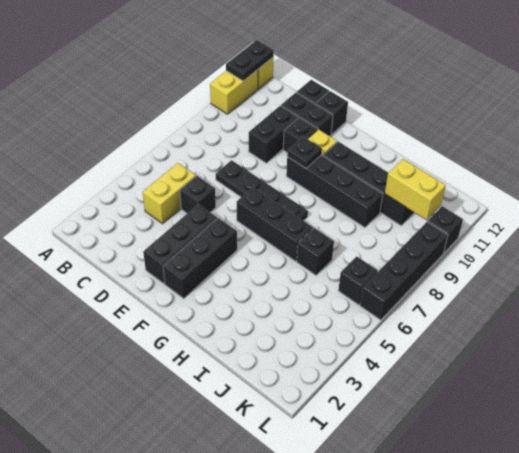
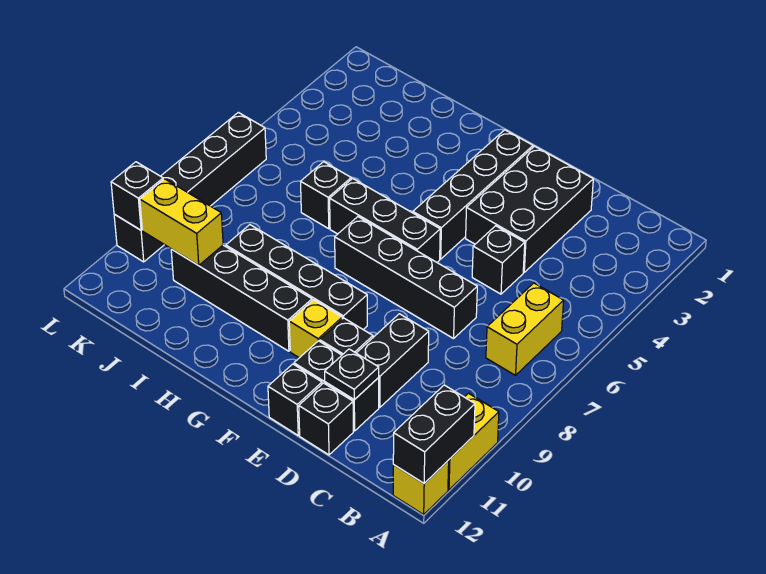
black 1x2 plate [226,40,274,81] -> black 1x2 brick [393,385,475,483]
yellow 1x2 brick [143,163,196,224] -> yellow 1x2 brick moved to [486,283,564,375]
black 1x4 plate [216,160,308,221] -> black 1x4 brick [335,217,477,339]
black 1x3 brick [143,204,217,284] -> black 2x3 brick [466,146,593,272]
black 1x3 brick [163,218,237,299] -> black 1x4 brick [413,130,533,259]
black 1x1 plate [287,137,322,168] -> black 1x1 plate moved to [325,349,379,400]
black 1x1 brick [338,256,378,305] -> black 1x1 brick moved to [111,162,163,230]

